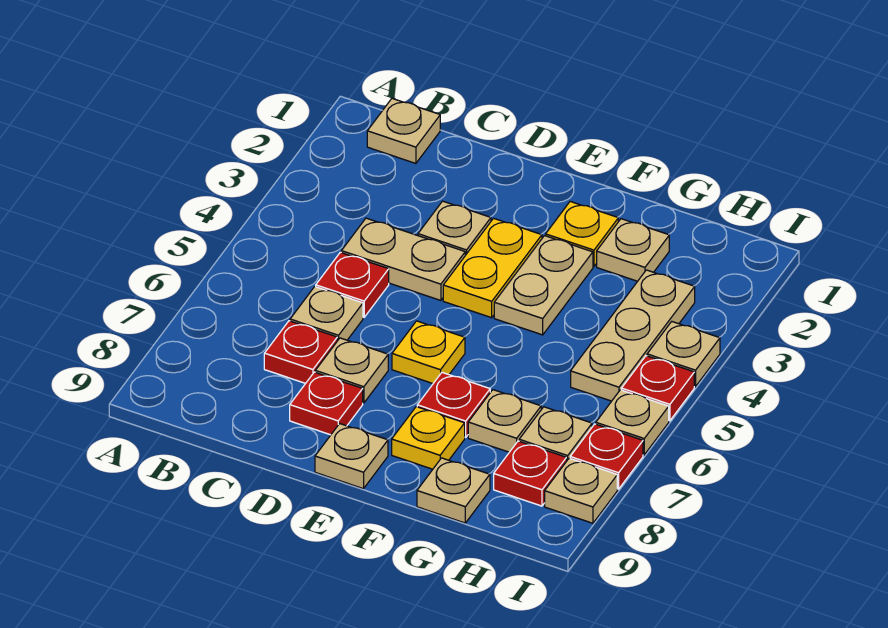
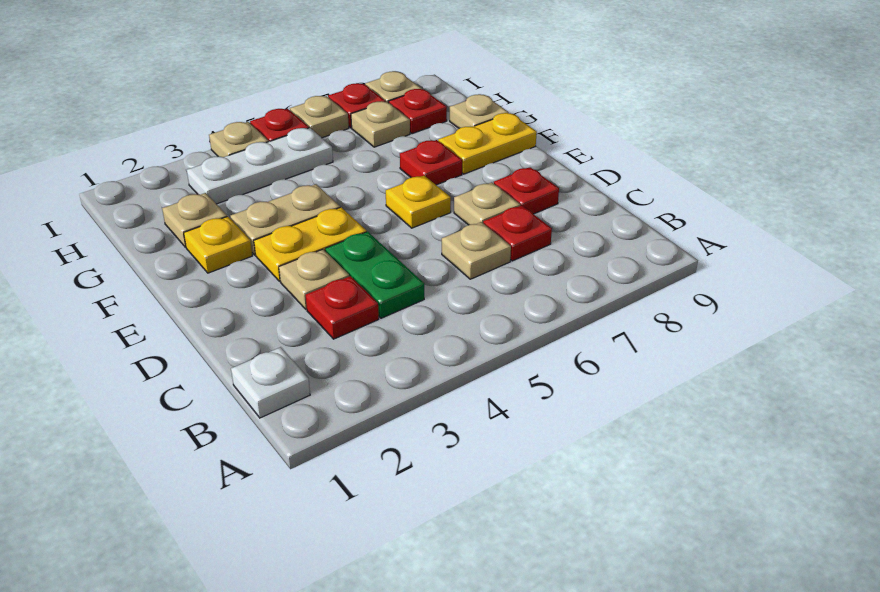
tan 1x1 plate [367,98,440,163] -> white 1x1 plate [231,347,310,418]
tan 1x2 plate [341,218,465,301] -> green 1x2 plate [325,232,424,318]
red 1x1 plate [316,252,389,317] -> red 1x1 plate moved to [306,276,379,339]
tan 1x1 plate [315,424,388,489] -> none
yellow 1x1 plate [392,407,465,469] -> yellow 1x2 plate [438,113,537,174]
tan 1x1 plate [468,390,541,452] -> none
tan 1x3 plate [571,270,695,401] -> white 1x3 plate [187,128,333,204]

